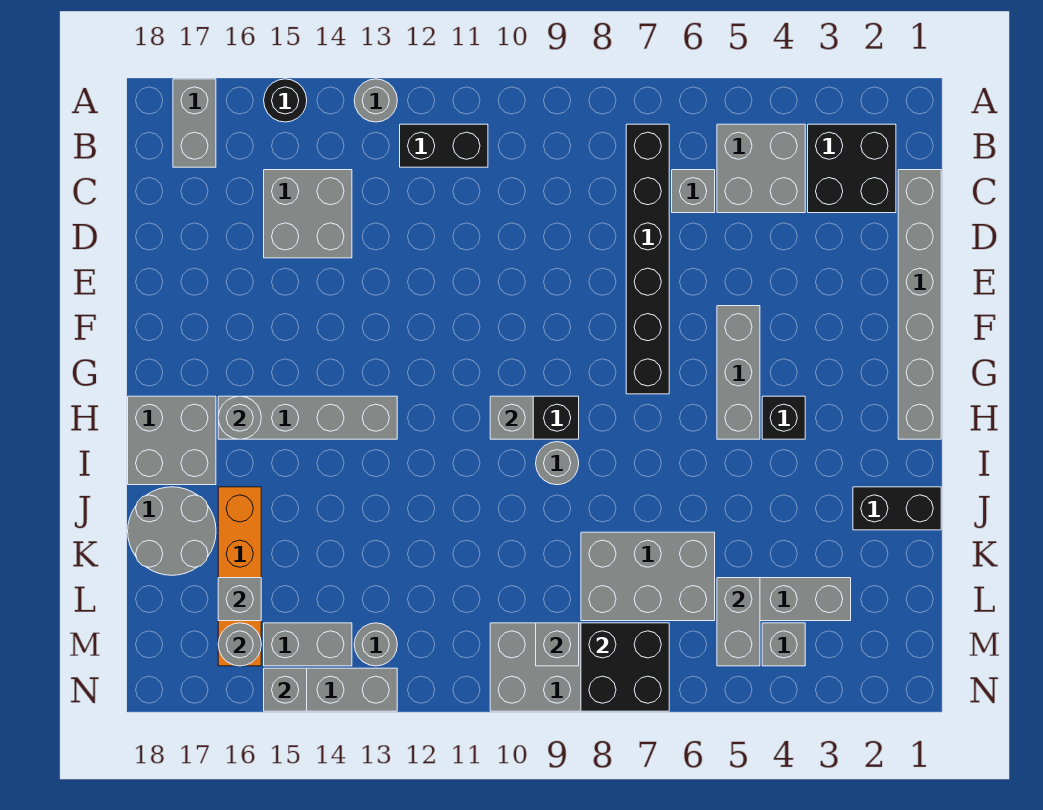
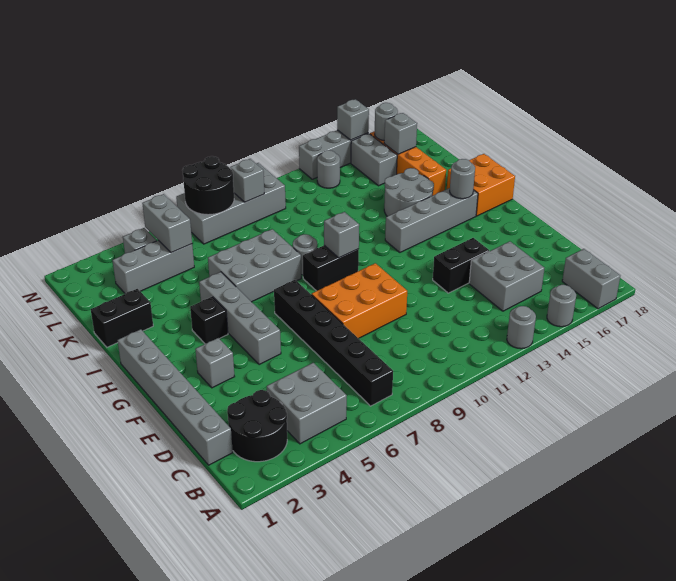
black 1x1 round brick [264,79,307,122] -> grey 1x1 round brick [547,285,576,327]
black 2x2 brick [808,124,896,213] -> black 2x2 round brick [227,390,287,462]
black 1x2 brick [400,124,488,167] -> black 1x2 brick moved to [433,238,489,293]
grey 1x1 brick [672,170,715,213] -> grey 1x1 brick moved to [195,338,235,388]
none -> orange 2x3 brick [312,263,407,338]
grey 1x3 brick [717,306,760,439] -> grey 1x4 brick [199,272,281,365]
grey 2x2 brick [128,396,216,485] -> orange 2x2 brick [447,154,515,216]
grey 2x2 round brick [128,487,216,575] -> grey 2x2 round brick moved to [384,168,434,216]
grey 2x3 brick [581,532,715,621] -> grey 2x3 brick moved to [208,229,301,302]
black 2x2 brick [581,623,669,711] -> black 2x2 round brick [183,156,234,215]
grey 1x2 brick [264,623,352,666] -> grey 1x2 brick turned to [351,134,397,186]

